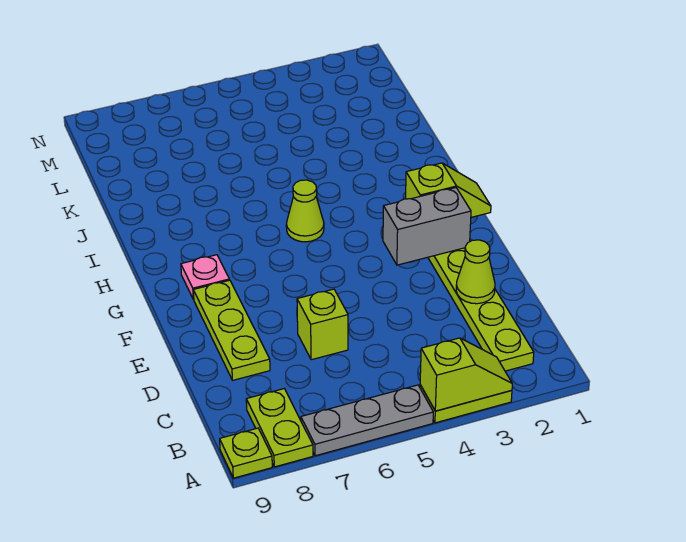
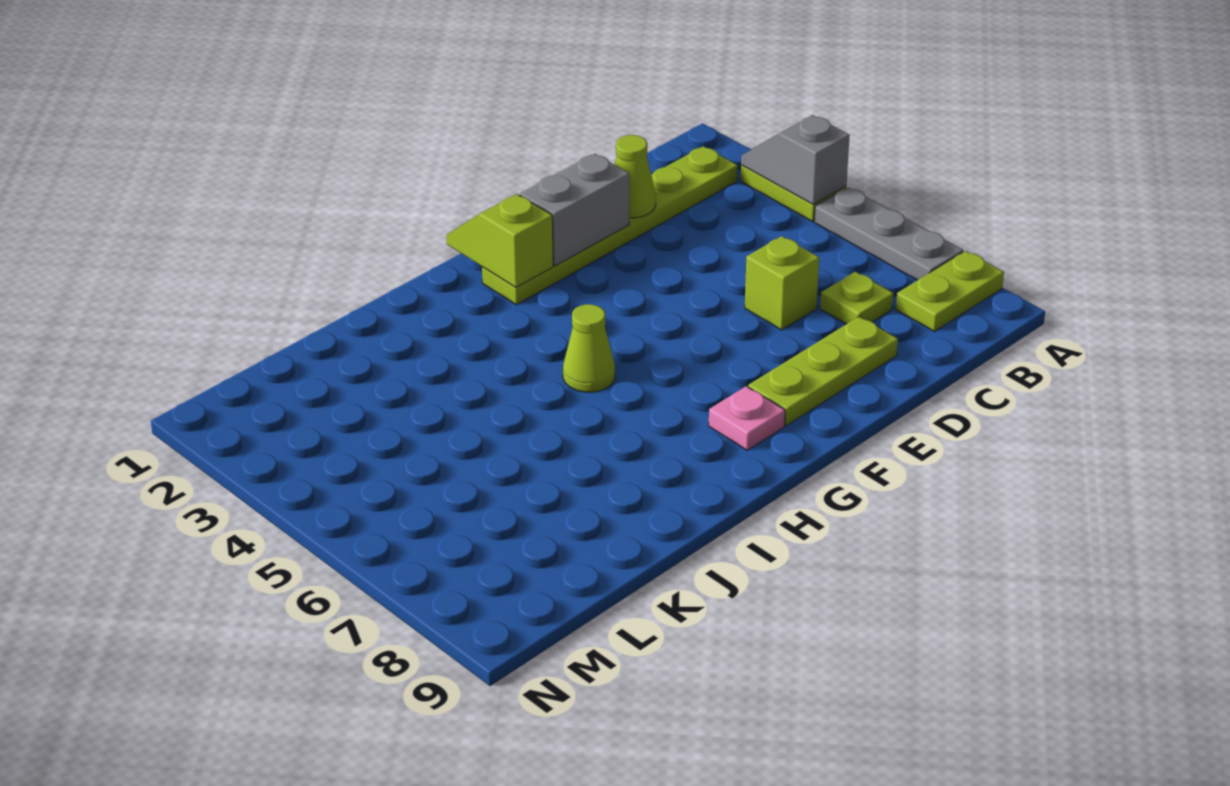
lime 1x2 slope [420,338,512,411] -> grey 1x2 slope [741,115,850,205]
lime 1x1 plate [220,428,272,478] -> lime 1x1 plate moved to [820,272,893,324]
grey 1x2 brick [383,188,471,265] -> grey 1x2 brick turned to [520,154,629,266]

